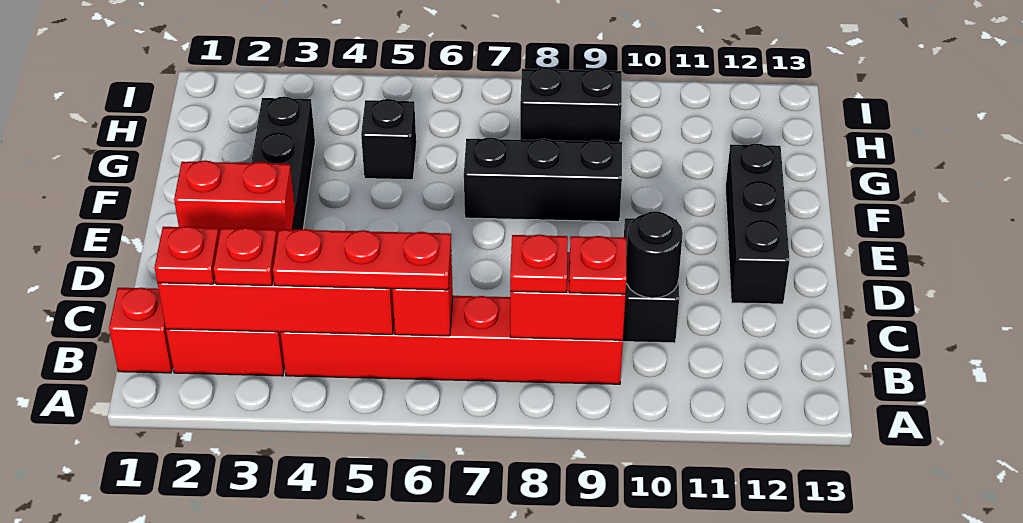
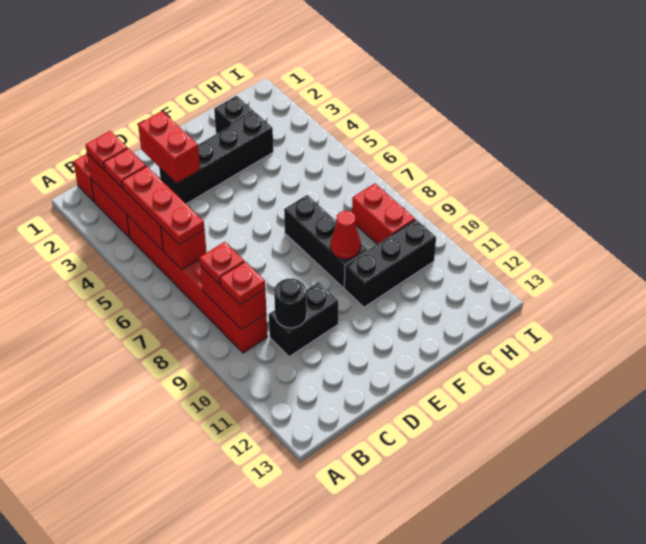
black 1x3 brick [725,144,790,304] -> black 1x3 brick moved to [344,220,436,307]
none -> red 1x1 cone [330,211,361,259]
black 1x1 brick [361,99,416,180] -> black 1x1 brick moved to [214,96,254,133]
black 1x2 brick [520,67,622,142] -> red 1x2 brick [352,183,415,244]

